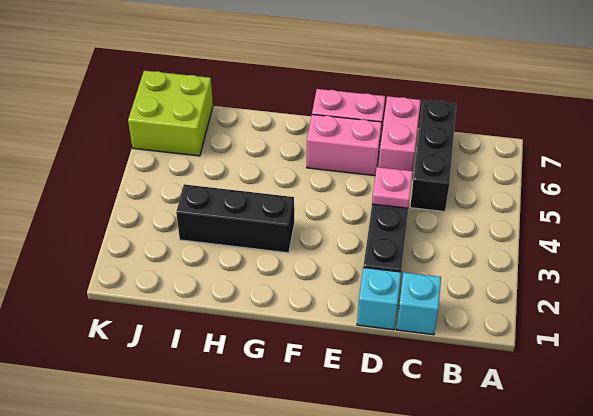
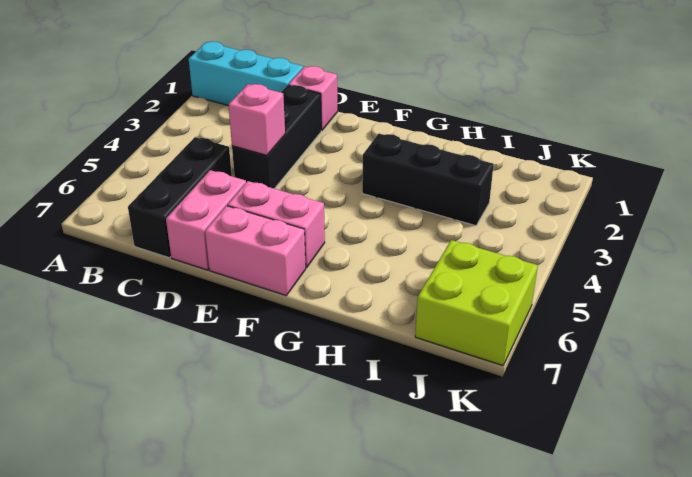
cyan 1x1 brick [396,272,441,335] -> cyan 1x3 brick [189,41,303,105]
cyan 1x1 brick [357,268,401,330] -> pink 1x1 brick [288,66,337,130]
pink 1x1 plate [372,167,413,208] -> pink 1x1 brick [228,84,285,155]

